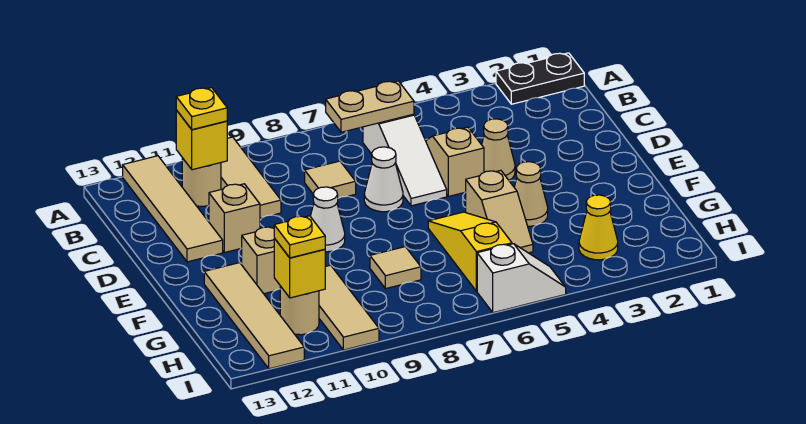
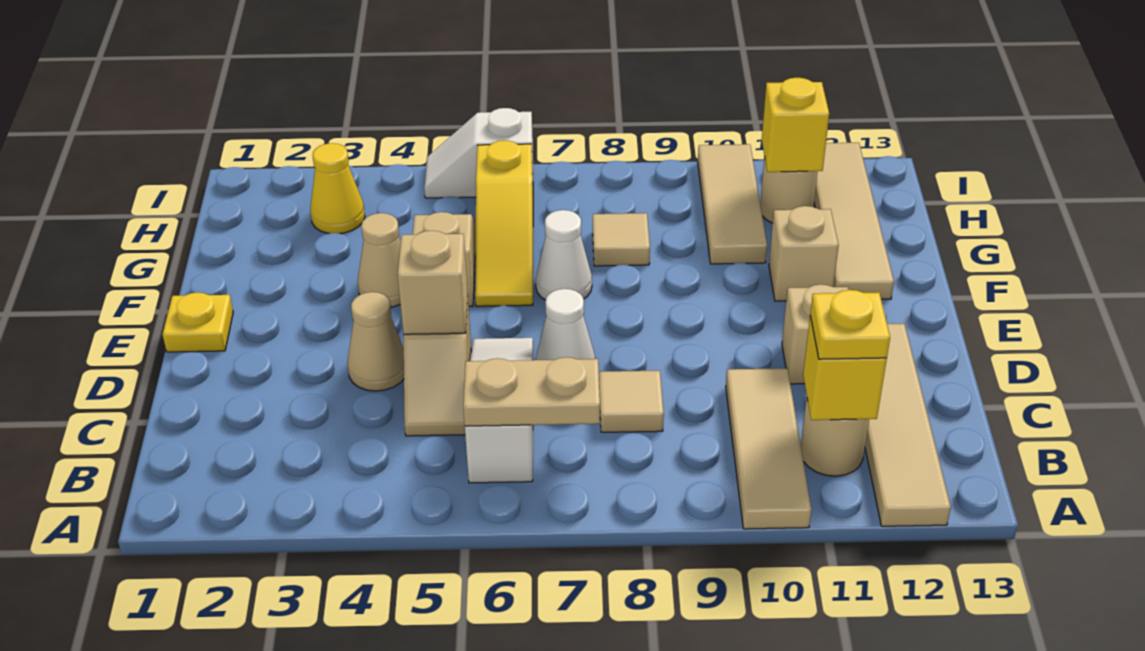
black 1x2 plate [496,53,584,104] -> none
none -> tan 1x1 brick [397,231,468,334]
white 1x1 cone [310,187,345,252] -> white 1x1 cone moved to [536,210,592,300]
yellow 1x1 plate [274,216,325,258] -> yellow 1x1 plate moved to [163,292,233,352]

